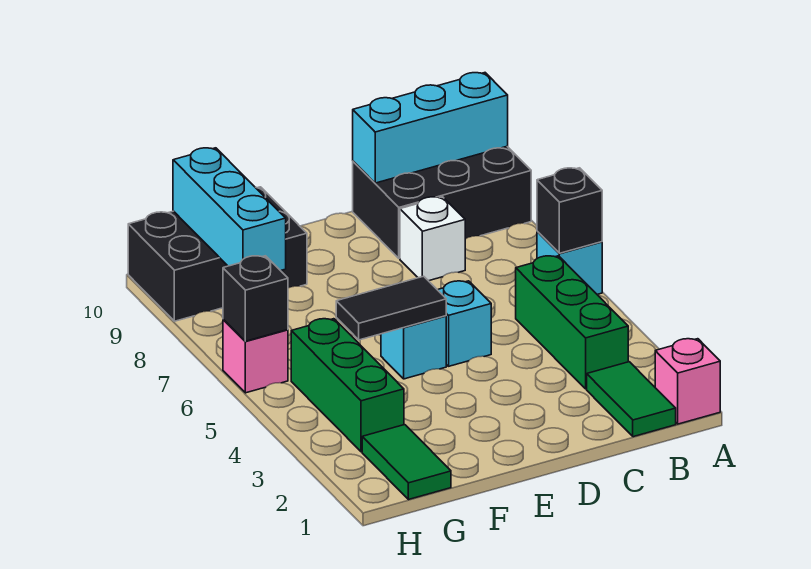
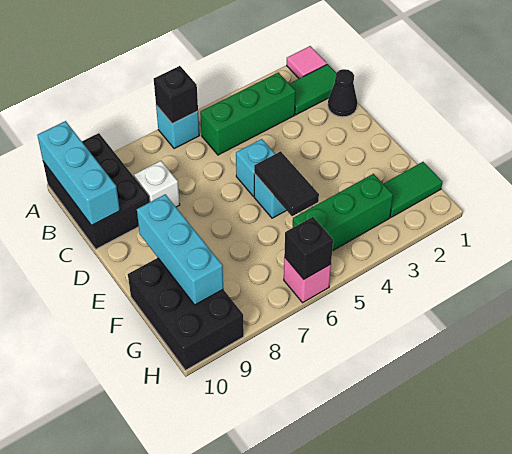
pink 1x1 brick [655,339,720,424] -> pink 1x1 tile [287,46,327,78]
none -> black 1x1 cone [328,69,357,117]
cyan 1x3 brick [173,148,286,271] -> cyan 1x3 brick turned to [137,194,223,305]

